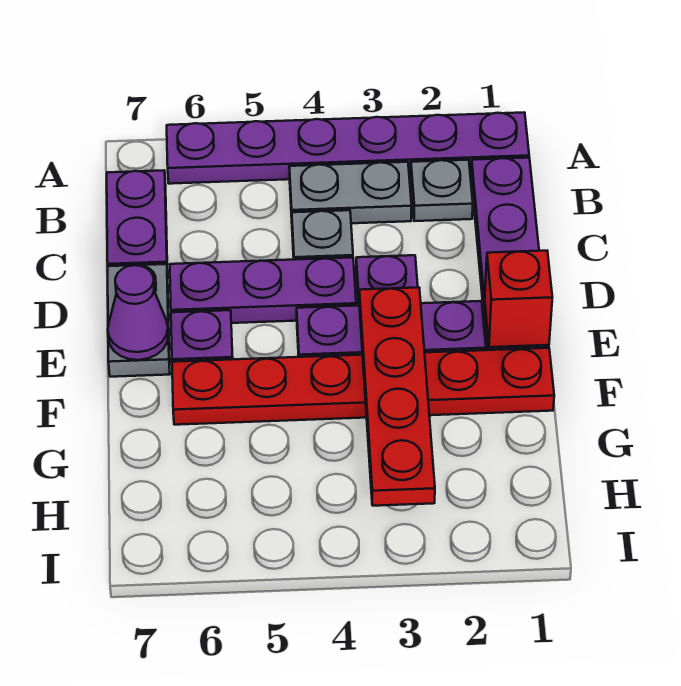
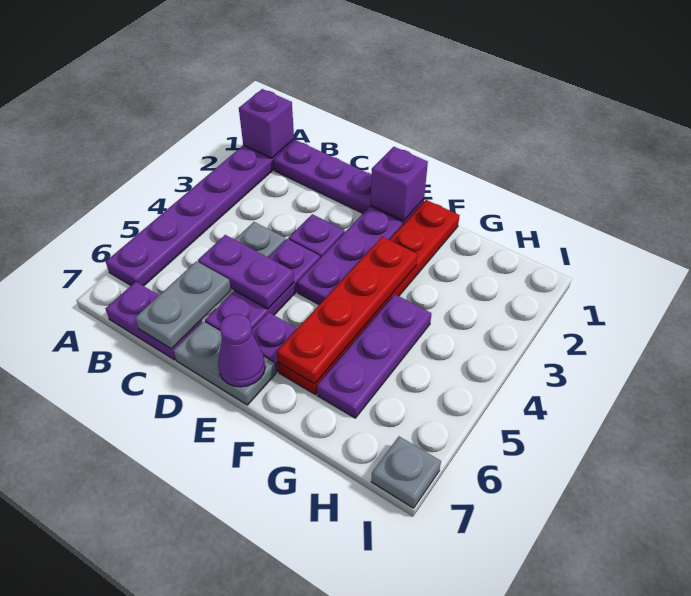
none -> purple 1x1 brick [239,89,294,158]
grey 1x1 plate [411,160,473,221] -> grey 1x1 plate moved to [371,437,441,508]
grey 1x2 plate [289,162,412,223] -> grey 1x2 plate moved to [135,261,231,349]
none -> purple 1x2 plate [198,235,294,309]
red 1x1 brick [485,251,552,347] -> purple 1x1 brick [371,147,428,221]
red 1x4 plate [359,287,435,506] -> red 1x4 plate turned to [277,237,418,384]
none -> purple 1x3 plate [317,294,432,418]

